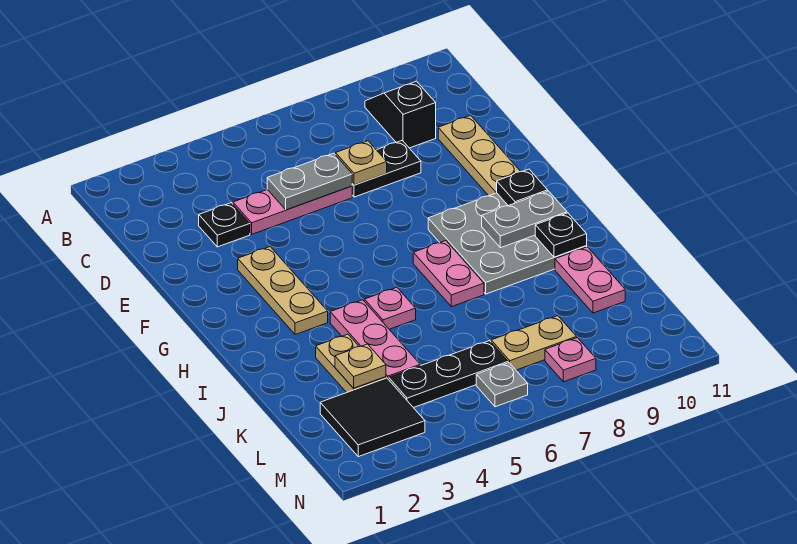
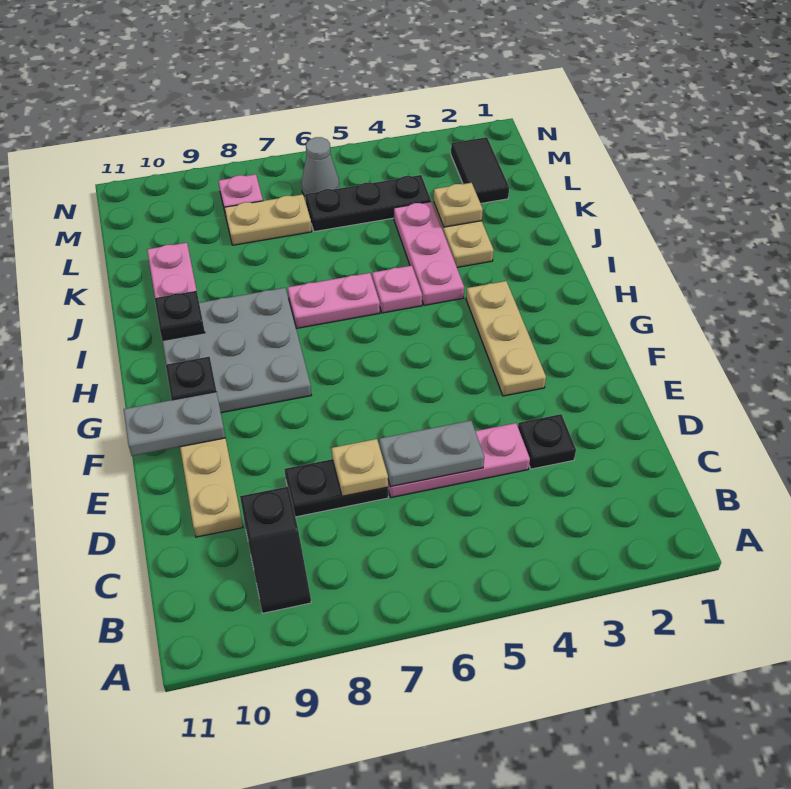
pink 1x2 plate [413,241,484,307] -> pink 1x2 plate turned to [288,273,380,328]
grey 1x2 plate [482,191,567,248] -> grey 1x2 plate moved to [124,392,225,456]
black 2x2 tile [320,378,425,457] -> black 1x2 tile [451,137,509,204]
grey 1x1 plate [476,363,528,407] -> grey 1x1 cone [301,137,339,196]

